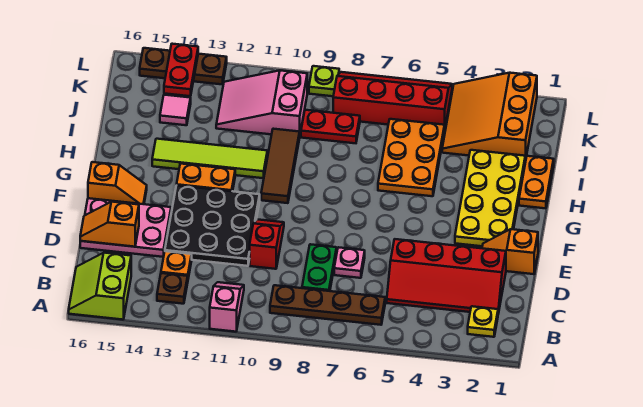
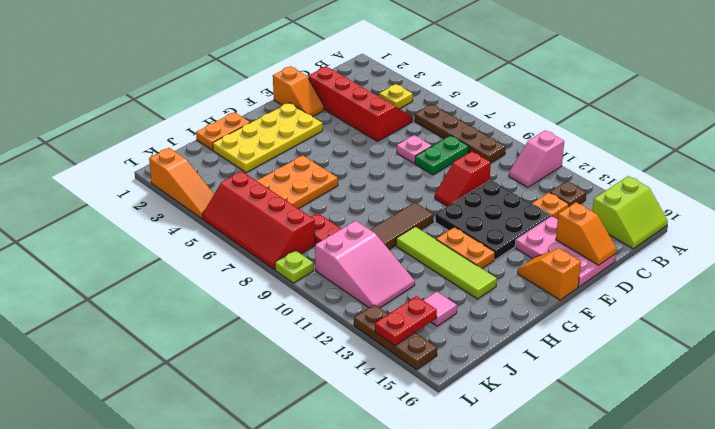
yellow 1x1 plate [468,306,498,337] -> yellow 1x1 plate moved to [379,84,413,109]
orange 3x3 slope [442,73,537,161] -> orange 1x3 slope [149,148,214,218]

